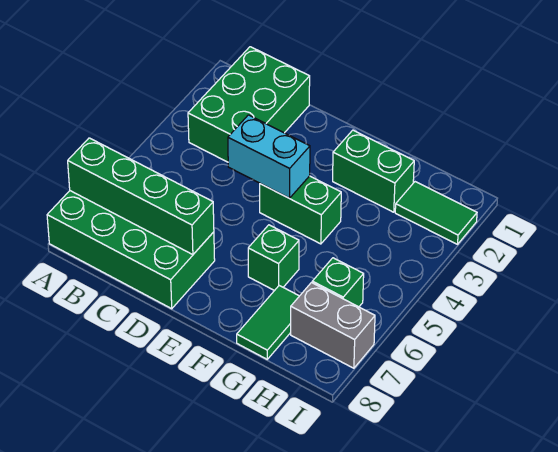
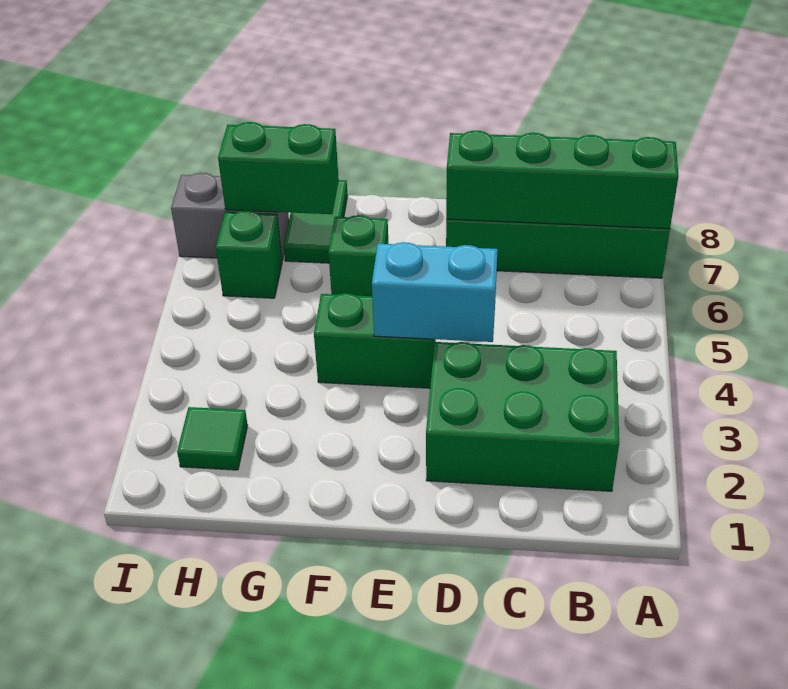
green 2x3 brick [188,47,310,162] -> green 2x3 brick turned to [426,342,619,491]
green 1x2 brick [333,130,414,212] -> green 1x2 brick moved to [218,122,339,214]
green 1x2 tile [395,182,477,244] -> green 1x1 tile [177,407,248,470]

